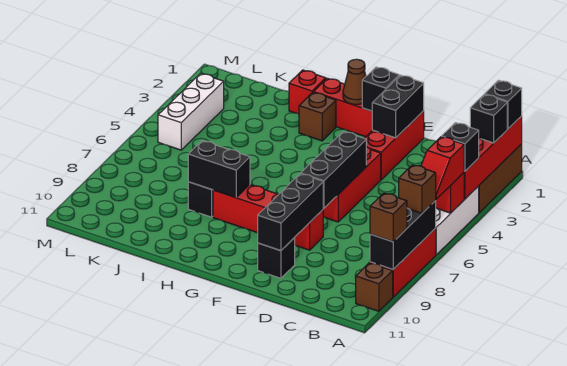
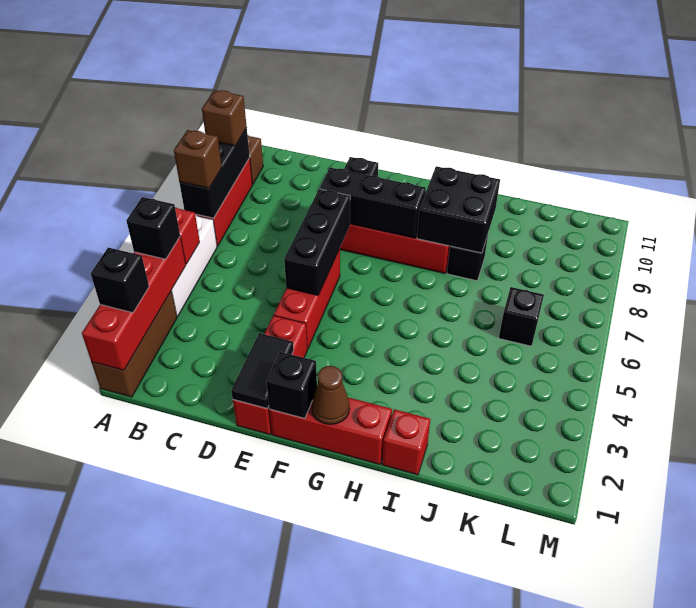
black 1x1 brick [485,80,522,129] -> black 1x1 brick moved to [499,287,544,346]
red 1x2 slope [421,137,464,199] -> none
black 1x2 brick [372,75,424,138] -> black 1x2 tile [231,333,294,409]
black 1x3 brick [258,174,323,251] -> black 1x3 brick turned to [320,167,426,238]
brown 1x1 brick [299,92,336,141] -> none
black 1x2 brick [188,141,250,198] -> black 2x2 brick [417,166,500,253]
white 1x3 brick [158,73,224,150] -> none

